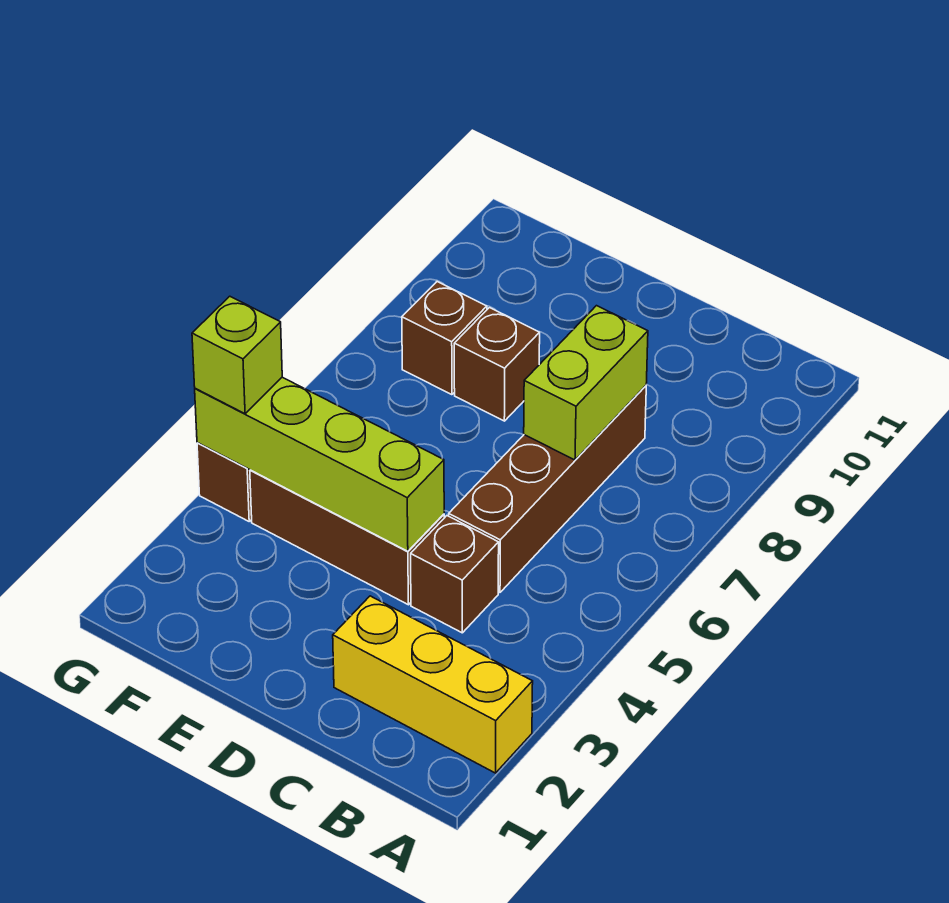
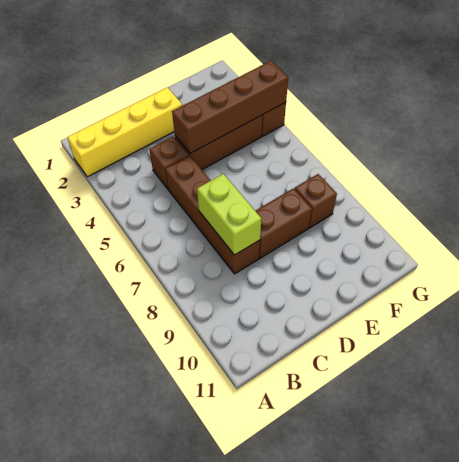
yellow 1x3 brick [333,596,533,773] -> yellow 1x4 brick [67,87,182,177]
lime 1x4 brick [195,377,444,551] -> brown 1x4 brick [172,61,288,154]
brown 1x1 brick [454,308,540,421] -> brown 1x2 brick [255,188,312,258]
lime 1x1 brick [192,296,282,414] -> none

